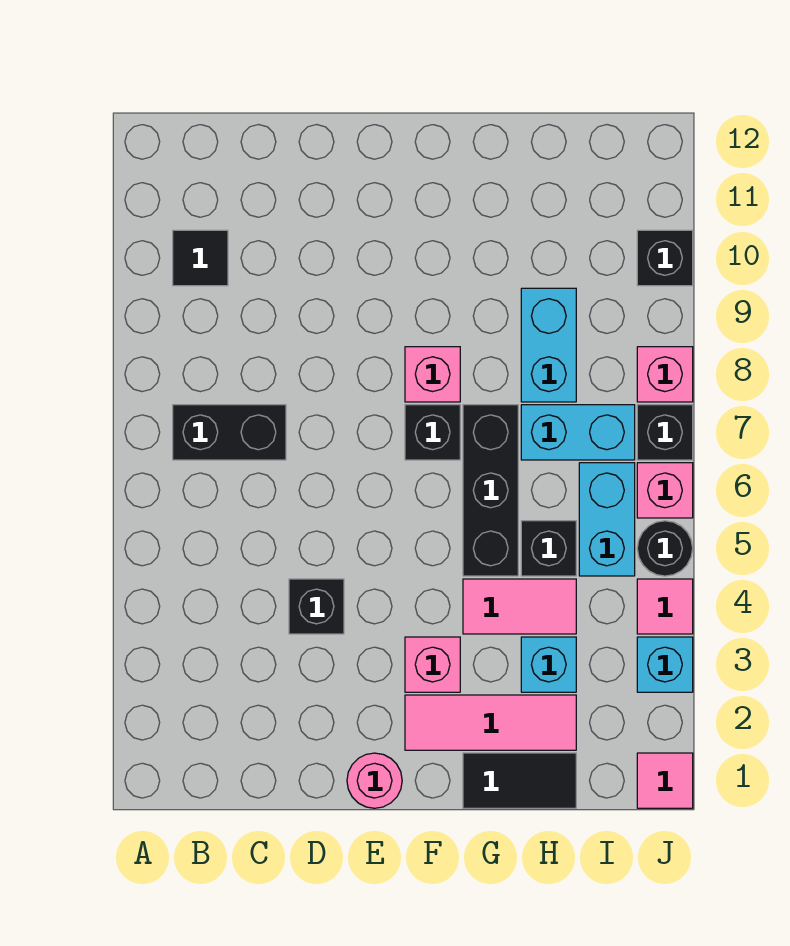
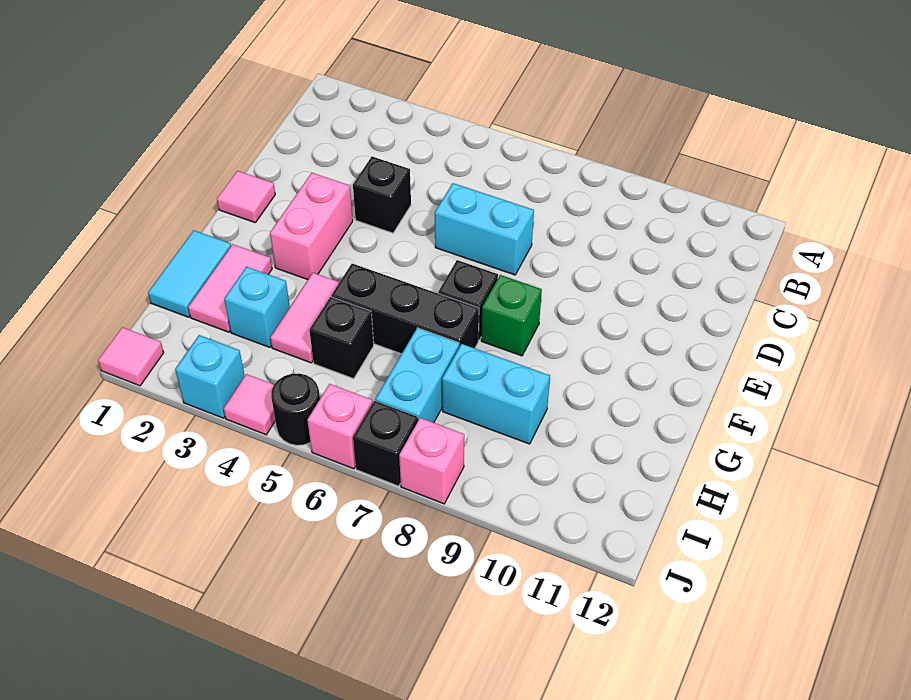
black 1x2 brick [173,405,286,460] -> none
black 1x1 tile [173,230,228,286] -> none
pink 1x1 round brick [347,753,402,808] -> pink 1x1 tile [217,171,275,222]
pink 1x3 tile [405,695,576,750] -> pink 1x2 tile [188,244,272,332]
pink 1x1 brick [405,637,460,692] -> pink 1x2 brick [270,173,353,280]
pink 1x1 brick [405,347,460,402] -> green 1x1 brick [481,275,542,356]
black 1x2 tile [463,753,576,808] -> cyan 1x2 tile [148,230,231,317]
cyan 1x2 brick [579,463,635,576] -> cyan 1x2 brick moved to [435,183,534,275]
black 1x1 brick [637,230,693,286] -> none

